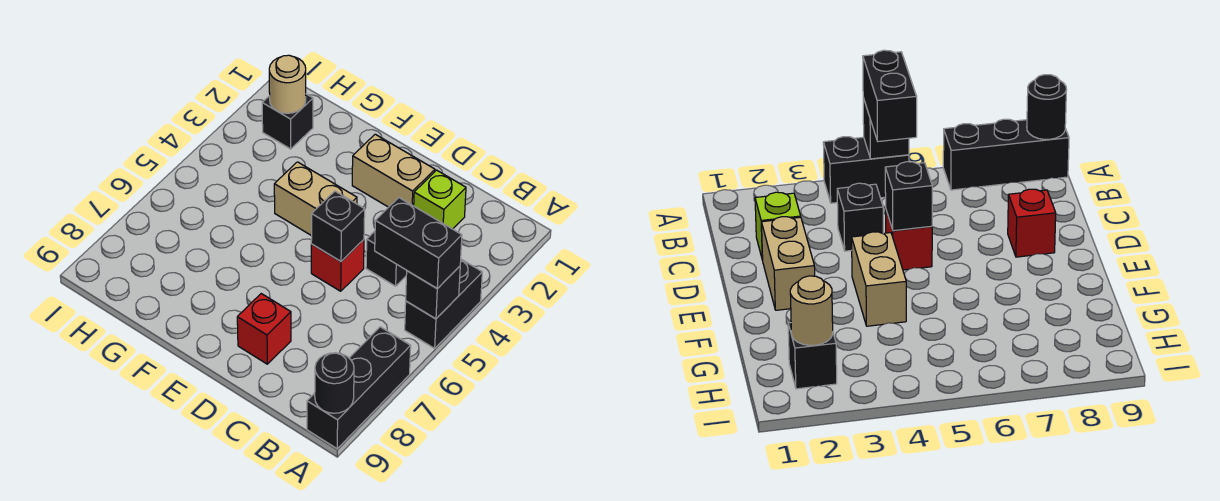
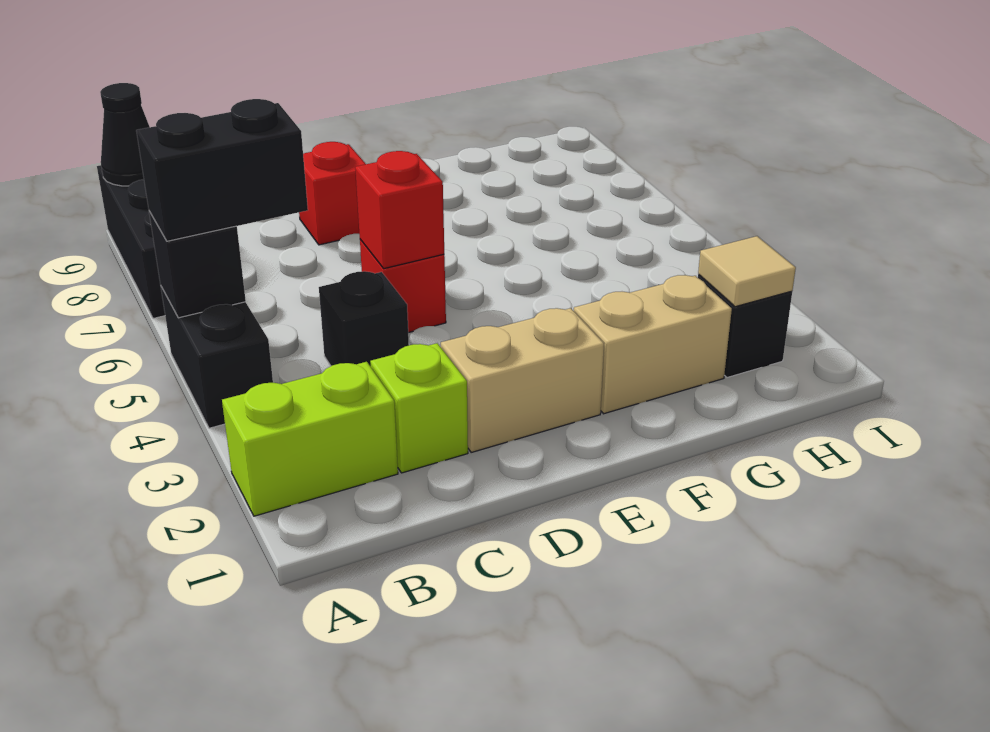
none -> lime 1x2 brick [222,362,398,516]
black 1x1 round brick [315,353,354,413] -> black 1x1 cone [100,83,150,186]
black 1x1 brick [311,191,365,261] -> red 1x1 brick [355,151,444,269]
tan 1x2 brick [274,162,357,236] -> tan 1x2 brick moved to [574,275,732,414]
tan 1x1 round brick [269,55,306,113] -> tan 1x1 tile [698,236,796,307]

